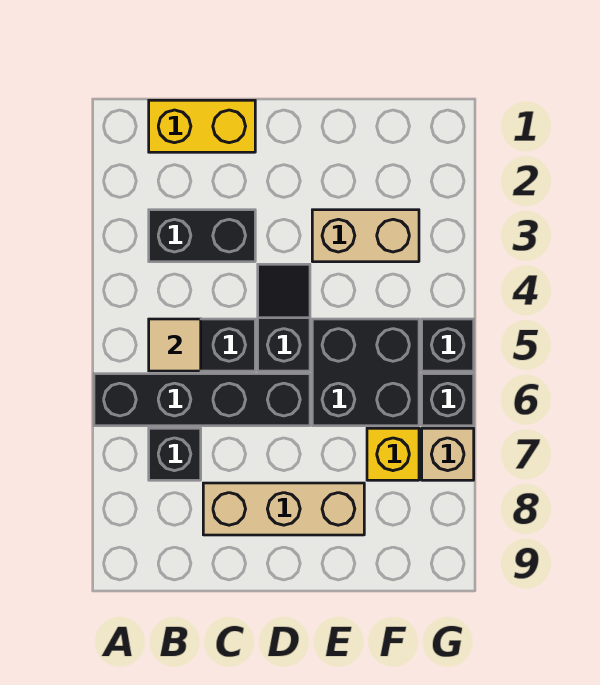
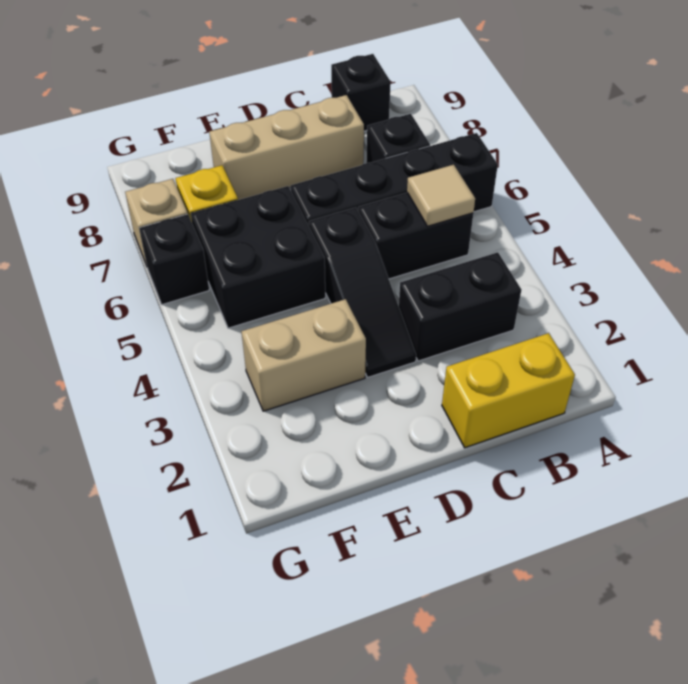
black 1x2 slope [258,264,310,371] -> black 1x3 slope [309,207,416,377]
black 1x1 brick [422,319,474,371] -> black 1x1 brick moved to [331,54,391,131]

